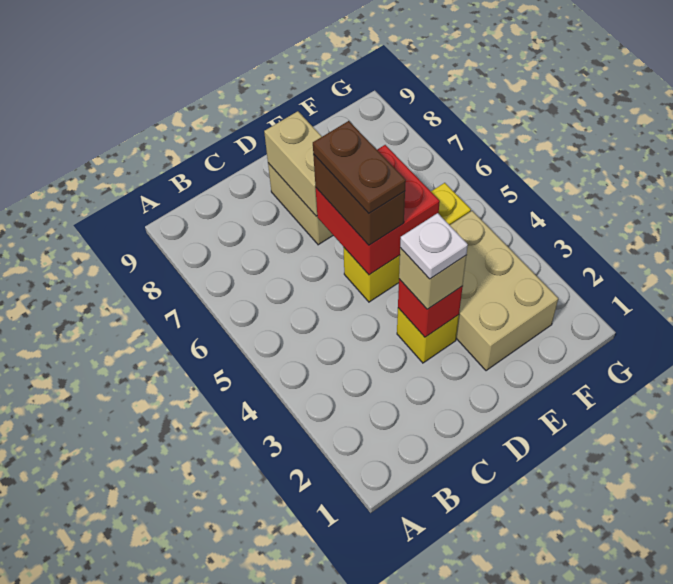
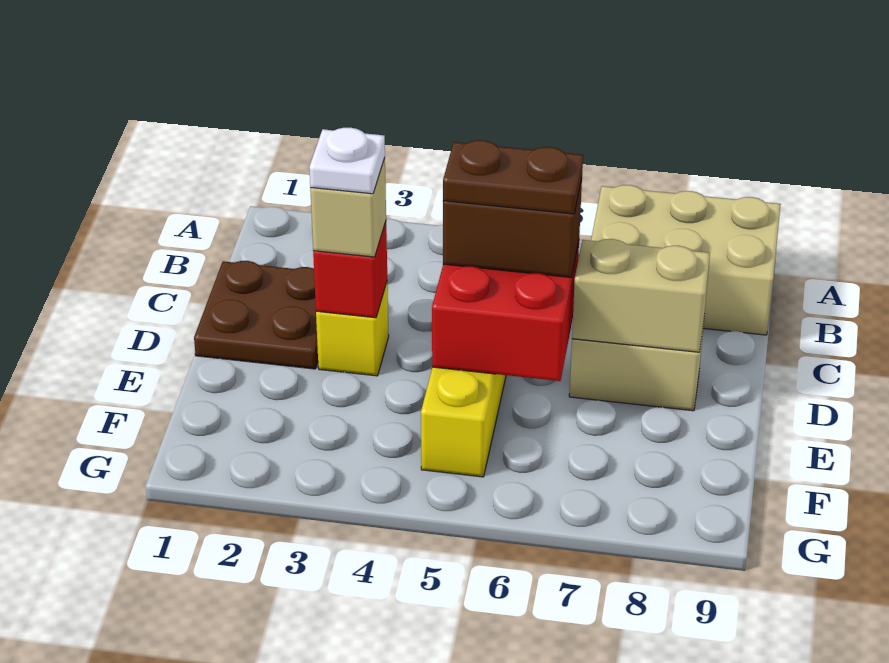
none -> brown 2x2 plate [194,261,318,369]
tan 2x3 brick [450,211,558,371] -> tan 2x3 brick moved to [591,185,781,335]

